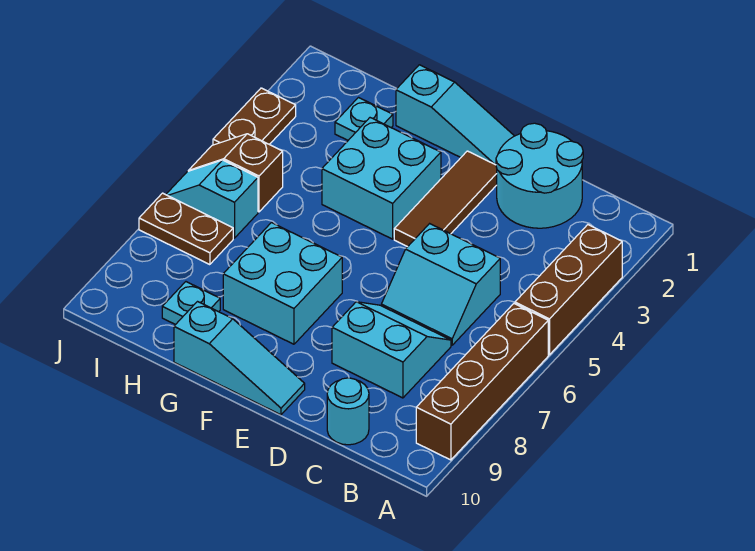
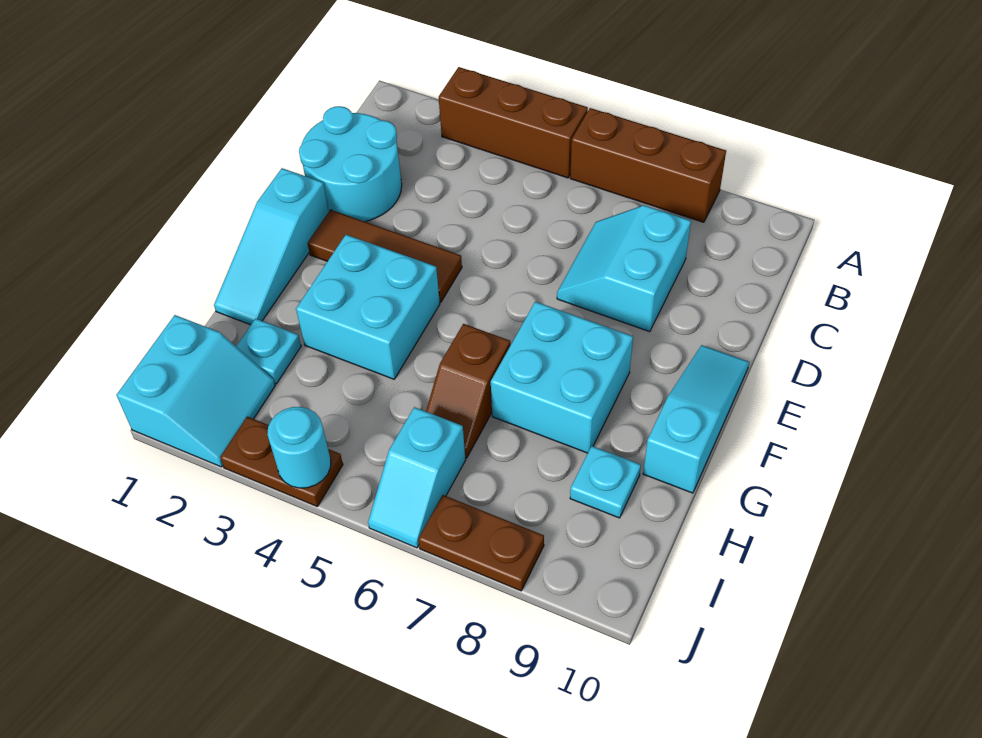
brown 1x4 brick [416,304,548,460] -> brown 1x3 brick [570,108,726,222]
cyan 2x2 slope [381,224,500,345] -> cyan 2x2 slope moved to [116,315,275,467]
cyan 1x1 round brick [327,378,369,445] -> cyan 1x1 round brick moved to [267,407,331,488]
cyan 1x3 slope [396,65,514,165] -> cyan 1x3 slope turned to [214,168,329,325]
brown 1x2 slope [189,134,283,212] -> brown 1x2 slope moved to [426,324,510,458]
brown 1x2 plate [139,193,233,265] -> brown 1x2 plate turned to [418,495,544,591]

